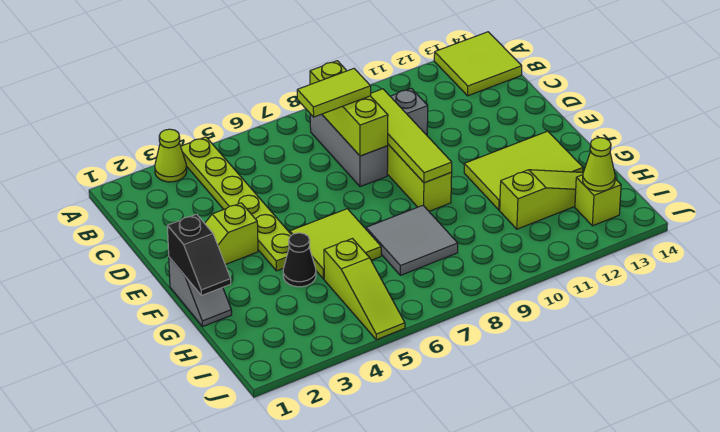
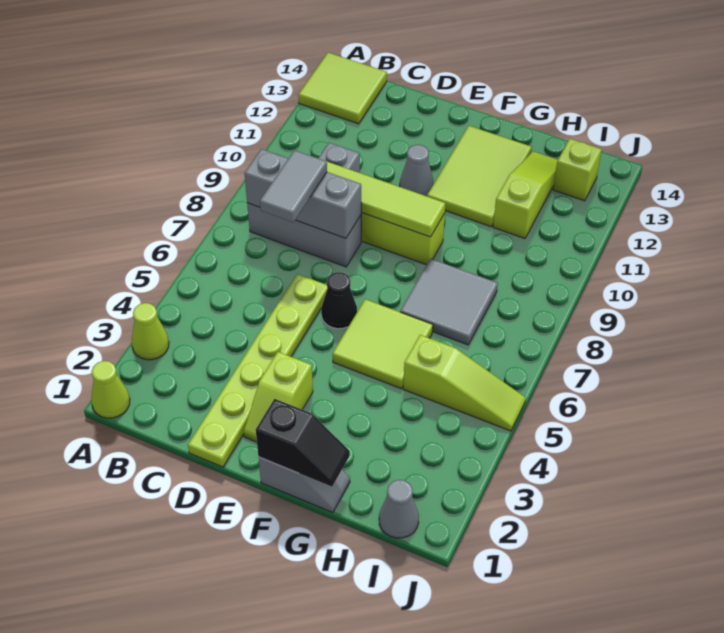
lime 1x6 plate [181,137,291,271] -> lime 1x6 plate turned to [188,274,328,467]
lime 1x3 brick [310,61,388,156] -> grey 1x3 brick [245,149,361,238]
lime 1x2 tile [297,69,371,117] -> grey 1x2 tile [260,150,327,222]
none -> grey 1x1 cone [400,145,434,196]
black 1x1 cone [283,233,316,287] -> black 1x1 cone moved to [321,272,357,329]
none -> grey 1x1 cone [379,480,419,538]
lime 1x1 cone [583,138,615,191] -> lime 1x1 cone moved to [91,361,130,418]

